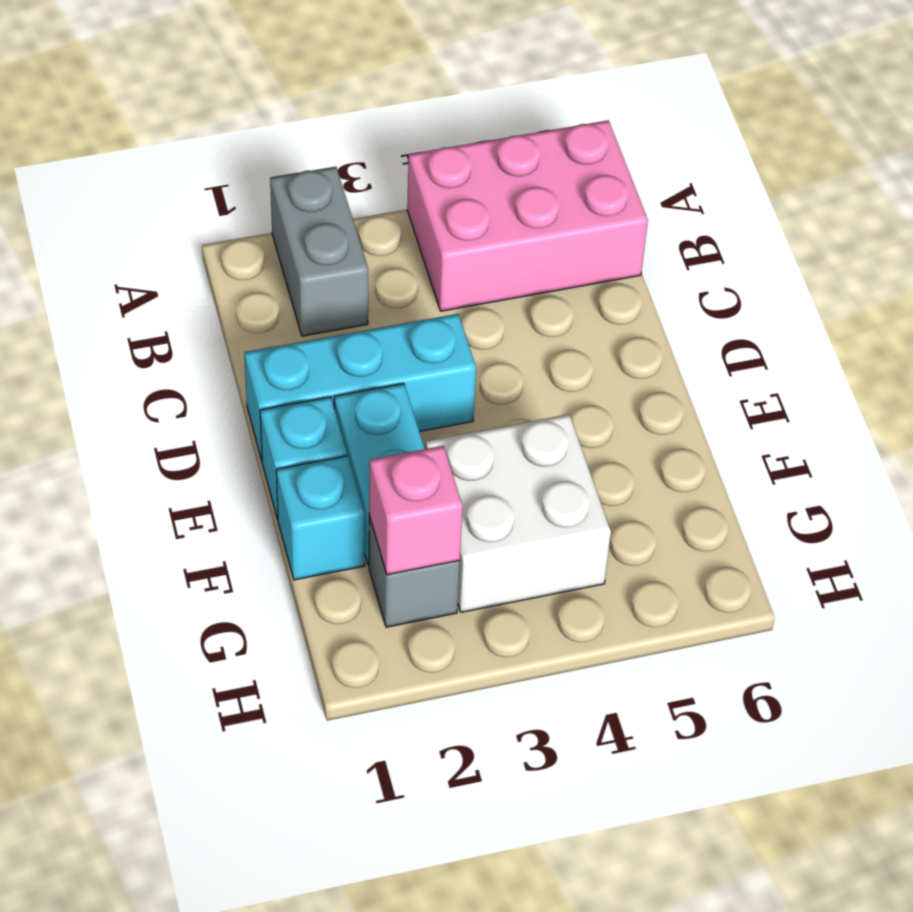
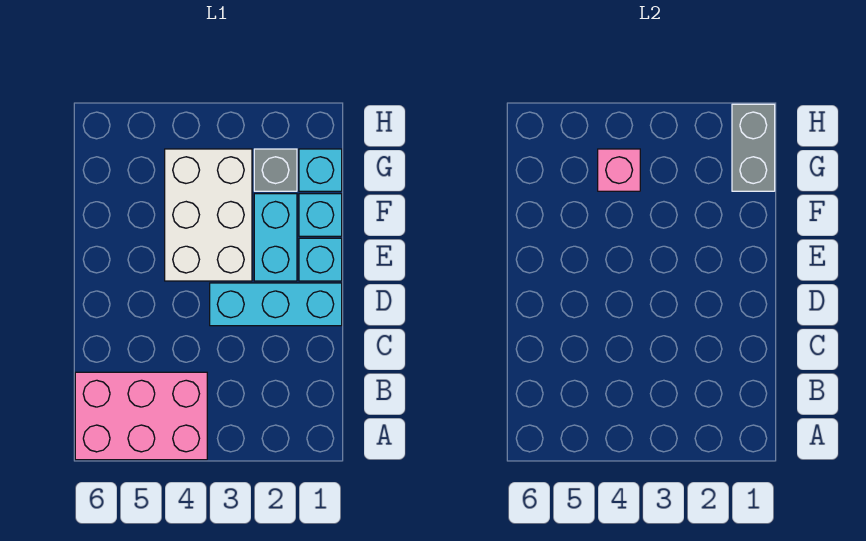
grey 1x2 brick [270,167,368,336] -> grey 1x2 brick moved to [732,104,775,191]
white 2x2 brick [426,414,611,612] -> white 2x3 brick [165,149,252,281]
none -> cyan 1x1 brick [299,149,342,191]
pink 1x1 brick [369,446,463,575] -> pink 1x1 brick moved to [598,149,640,191]

